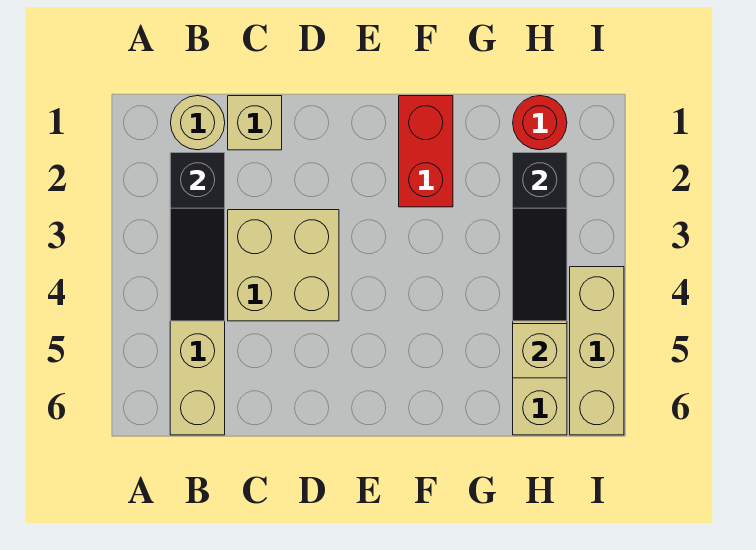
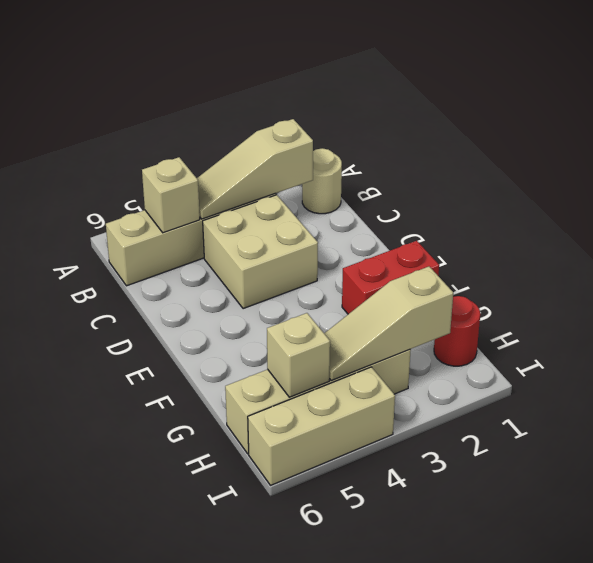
black 1x3 slope [170,153,225,321] -> tan 1x3 slope [197,119,313,219]
tan 1x1 brick [228,96,282,150] -> tan 1x1 brick moved to [142,157,200,233]
black 1x3 slope [513,153,567,321] -> tan 1x3 slope [324,267,453,380]

